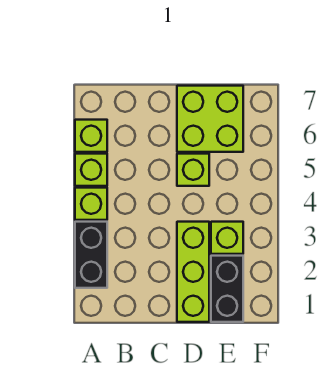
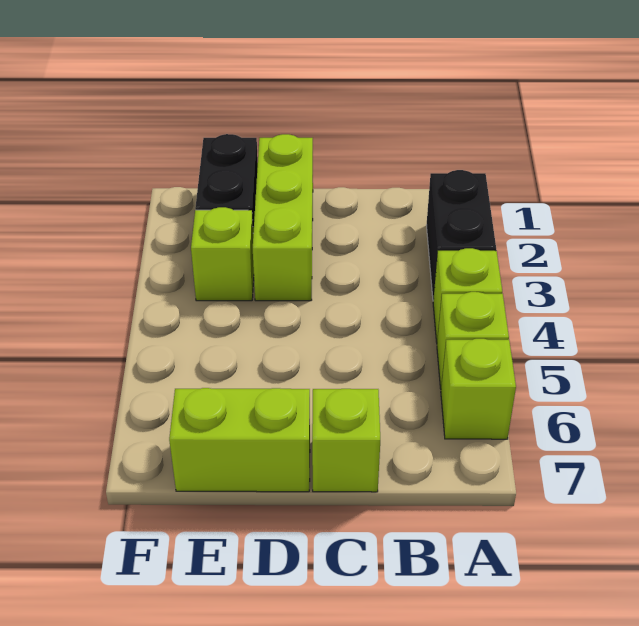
lime 1x1 brick [177,154,209,186] -> lime 1x1 brick moved to [312,389,380,492]
lime 2x2 brick [177,86,243,152] -> lime 1x2 brick [169,388,310,492]

